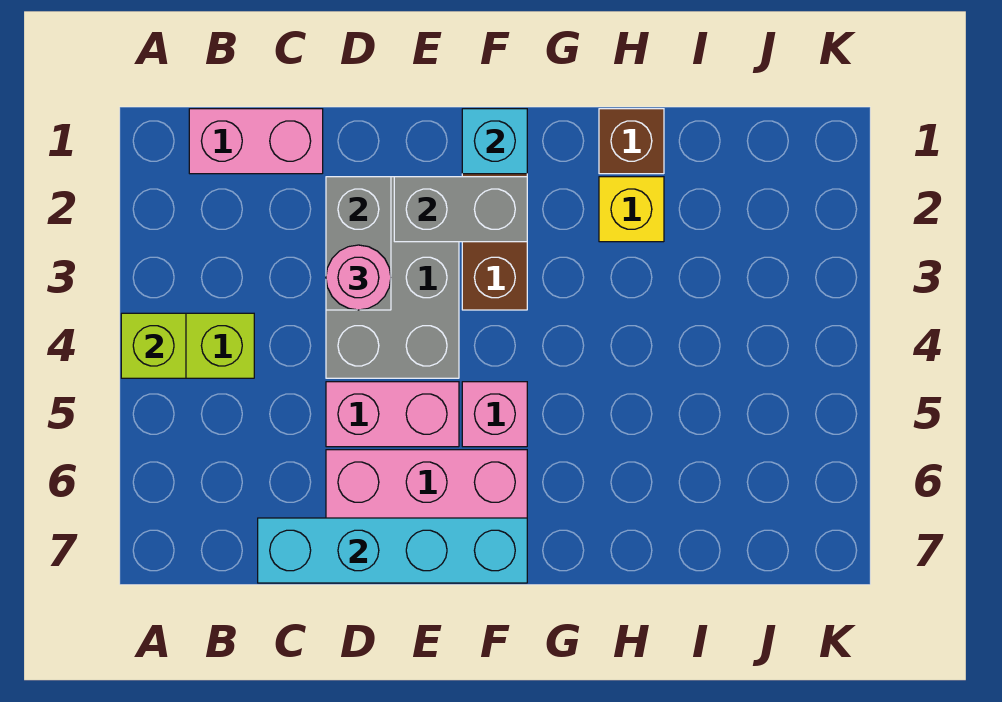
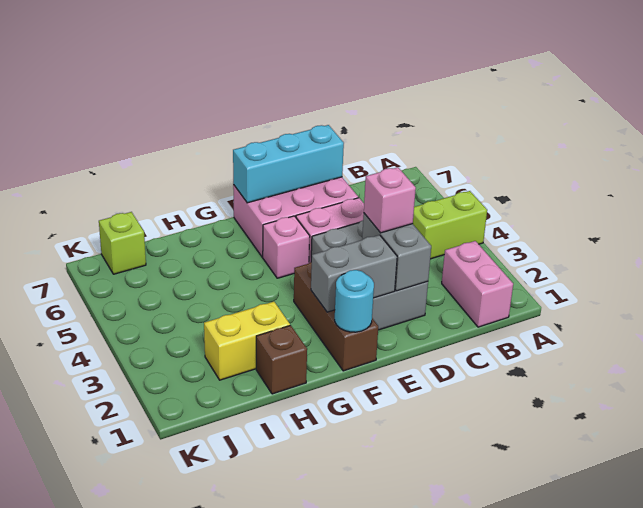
lime 1x1 brick [121,313,186,378] -> lime 1x1 brick moved to [99,212,146,274]
pink 1x2 brick [189,109,323,174] -> pink 1x2 brick turned to [442,241,513,327]
cyan 1x4 brick [258,518,527,583] -> cyan 1x3 brick [233,125,344,203]
pink 1x1 round brick [326,245,391,310] -> pink 1x1 brick [364,167,416,233]
cyan 1x1 brick [462,109,527,174] -> cyan 1x1 round brick [335,270,374,332]
yellow 1x1 brick [599,177,664,242] -> yellow 1x2 brick [204,302,290,380]

